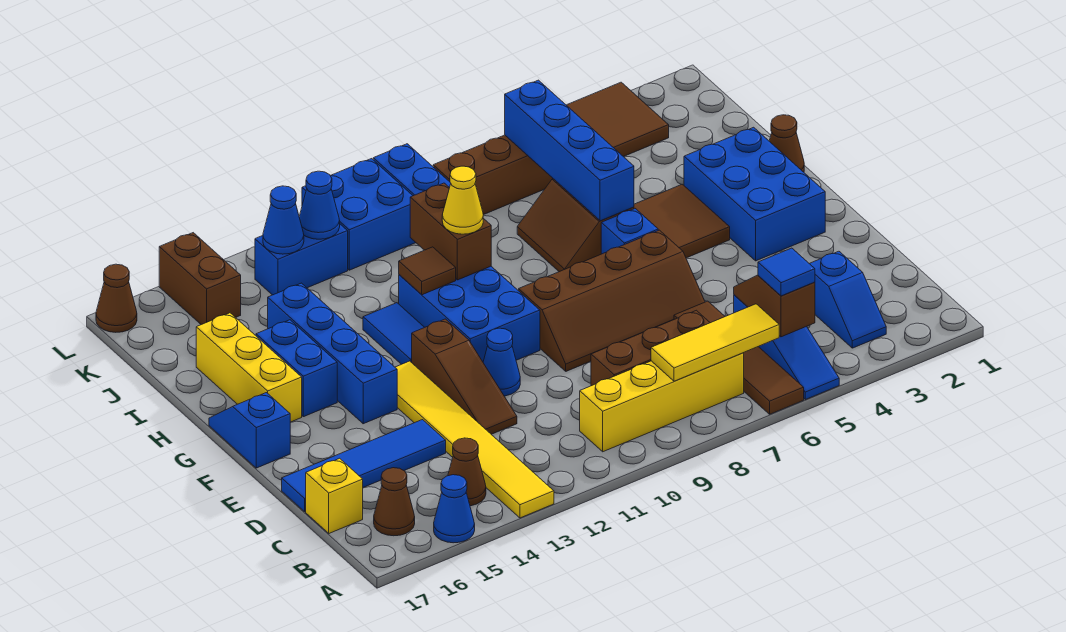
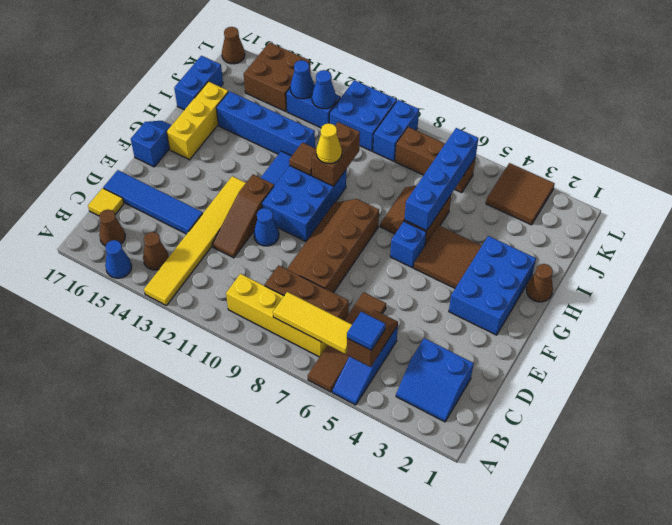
blue 1x2 slope [810,251,886,348] -> blue 2x2 slope [396,338,474,422]
yellow 1x1 brick [306,458,363,533] -> yellow 1x1 tile [88,188,124,216]
brown 2x4 slope [519,230,705,371] -> brown 2x4 slope turned to [287,199,379,293]
blue 1x4 brick [268,283,397,424] -> blue 1x4 brick turned to [216,91,315,156]
blue 1x2 brick [256,320,337,417] -> blue 1x2 brick moved to [174,56,223,110]
brown 1x2 brick [159,233,241,325] -> brown 2x2 brick [244,42,311,111]

